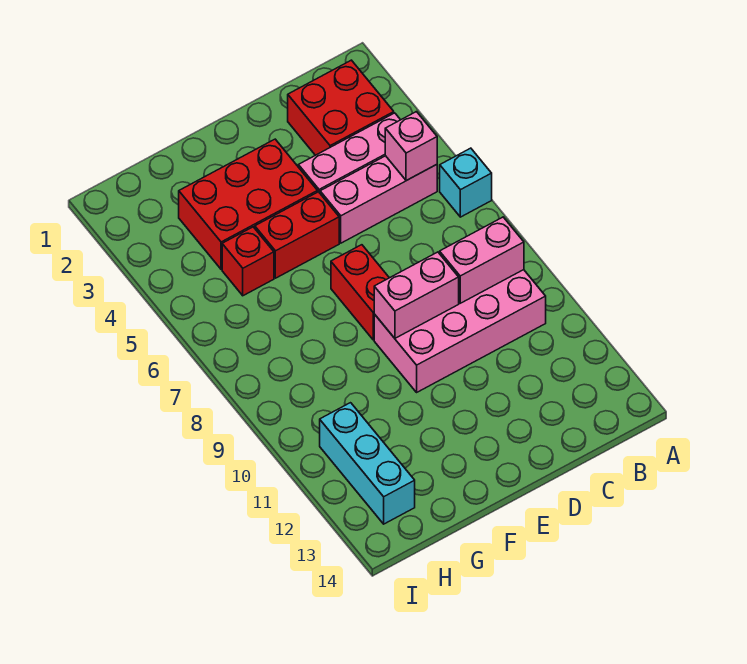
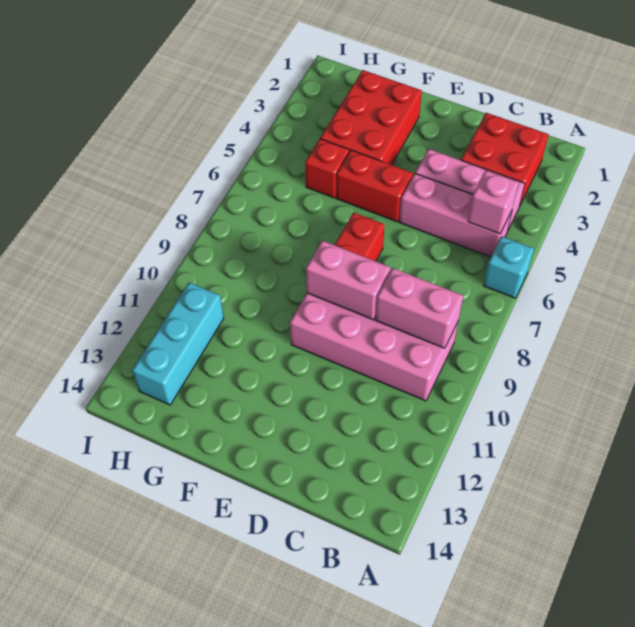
red 2x3 brick [179,139,318,269] -> red 2x3 brick turned to [320,70,422,165]

